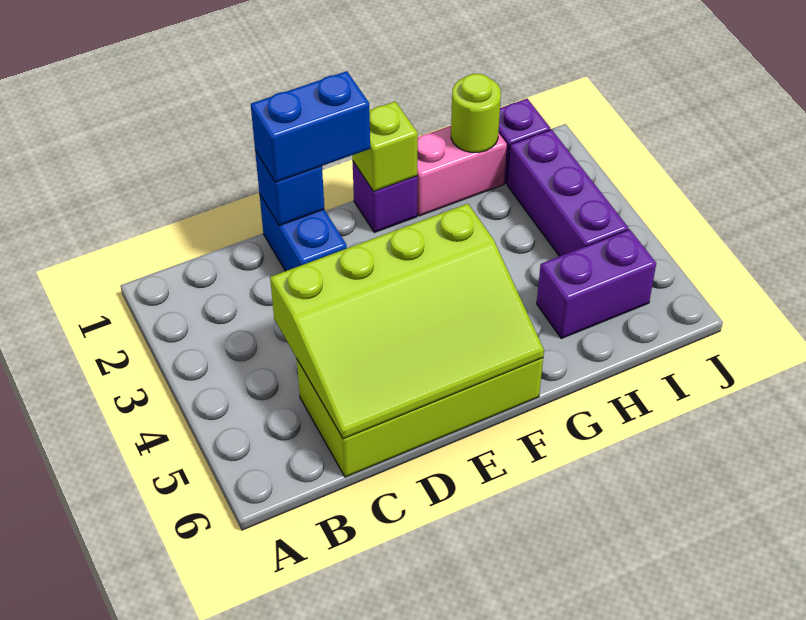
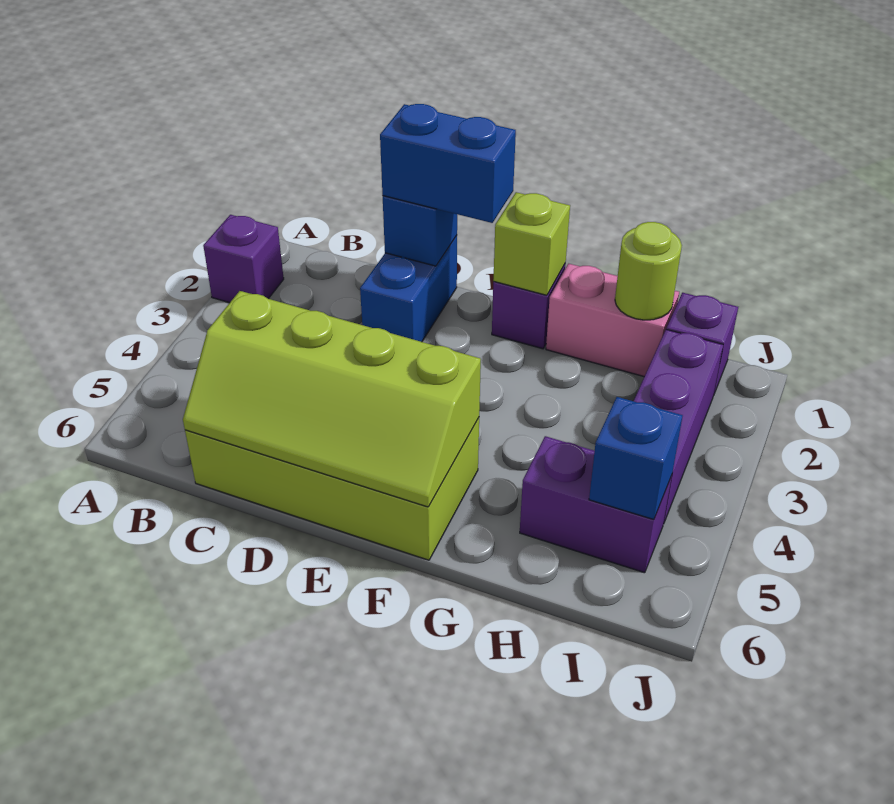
none -> purple 1x1 brick [203,215,284,303]
lime 3x4 slope [270,204,544,439] -> lime 2x4 slope [183,291,481,507]
none -> blue 1x1 brick [589,397,683,520]

